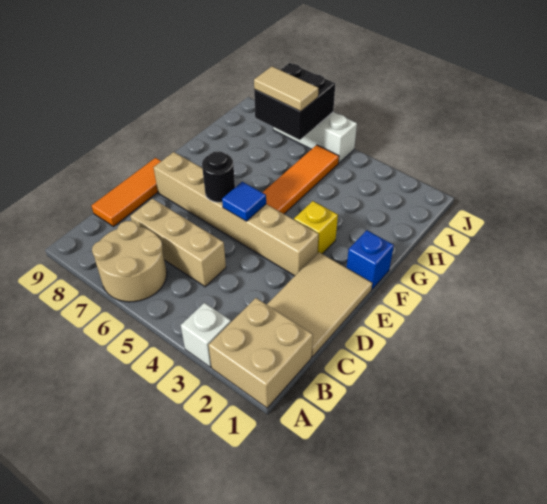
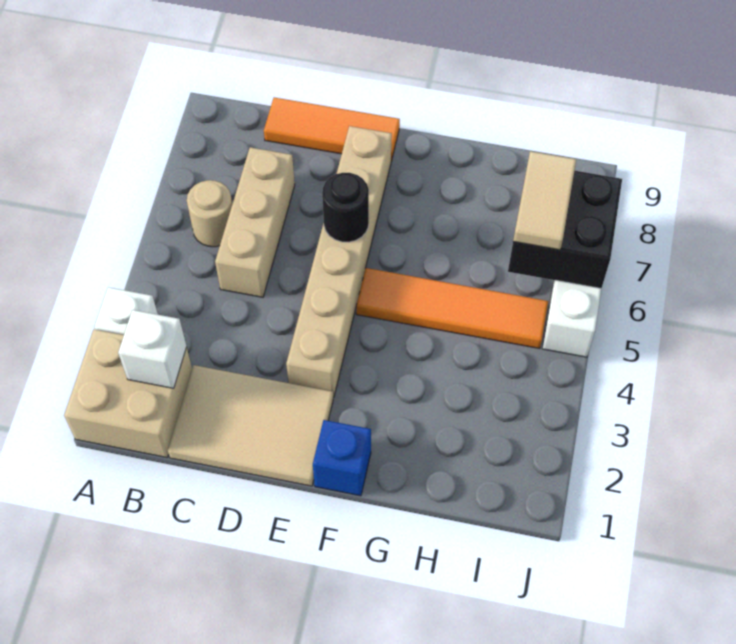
tan 2x2 round brick [92,221,167,302] -> tan 1x1 round brick [187,180,232,247]
none -> white 1x1 brick [118,310,187,388]
blue 1x1 tile [222,182,266,221] -> none
yellow 1x1 brick [294,201,338,254] -> none

